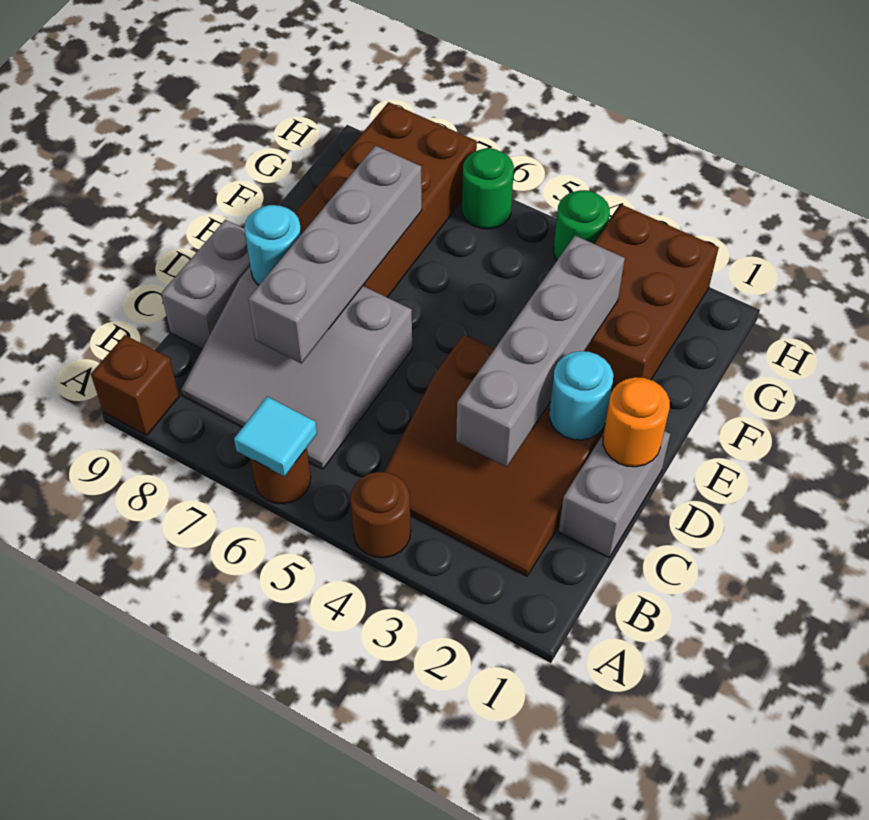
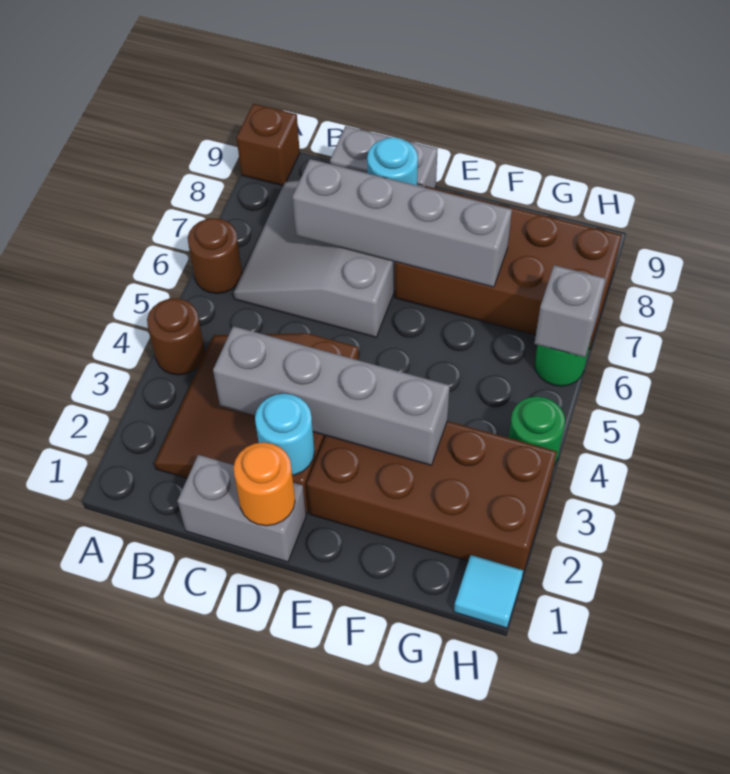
cyan 1x1 tile [234,397,317,476] -> cyan 1x1 tile moved to [454,555,523,628]
brown 2x3 brick [585,205,719,390] -> brown 2x4 brick [307,421,557,574]
none -> grey 1x1 brick [534,265,606,357]

